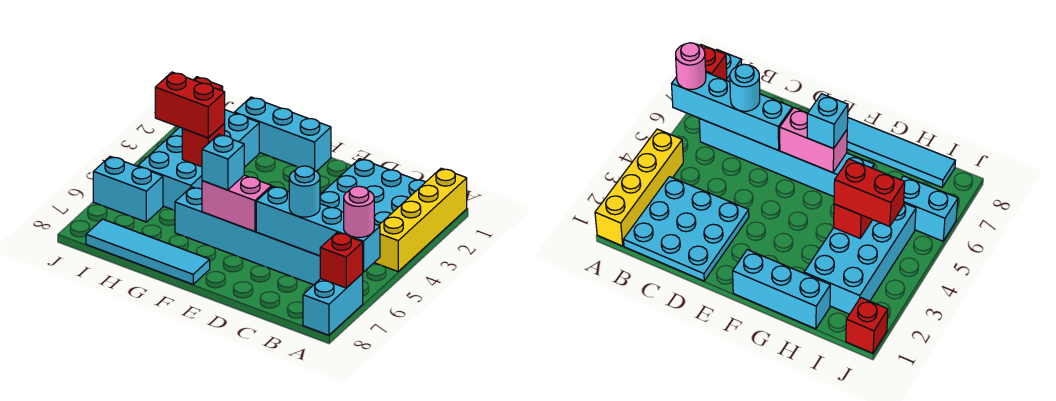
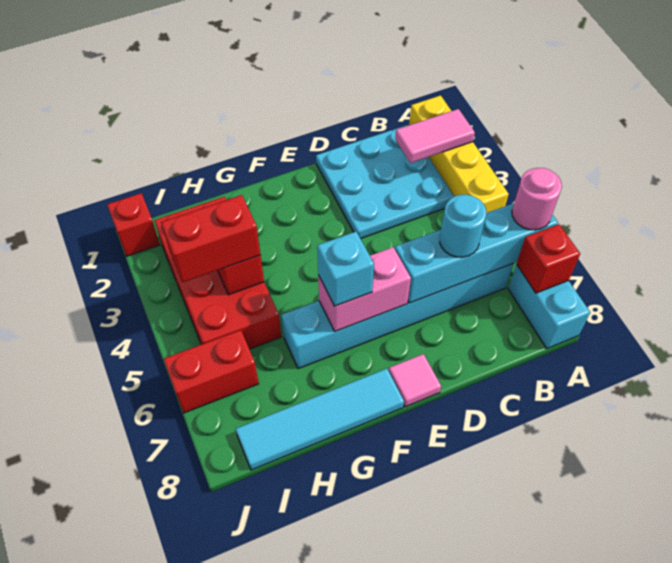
none -> pink 1x2 tile [395,109,475,163]
none -> pink 1x1 tile [389,354,441,407]
cyan 1x3 brick [234,97,331,171] -> none
cyan 2x4 brick [138,110,259,210] -> red 2x4 brick [154,197,281,349]
cyan 1x2 brick [93,156,163,222] -> red 1x2 brick [164,330,259,413]

